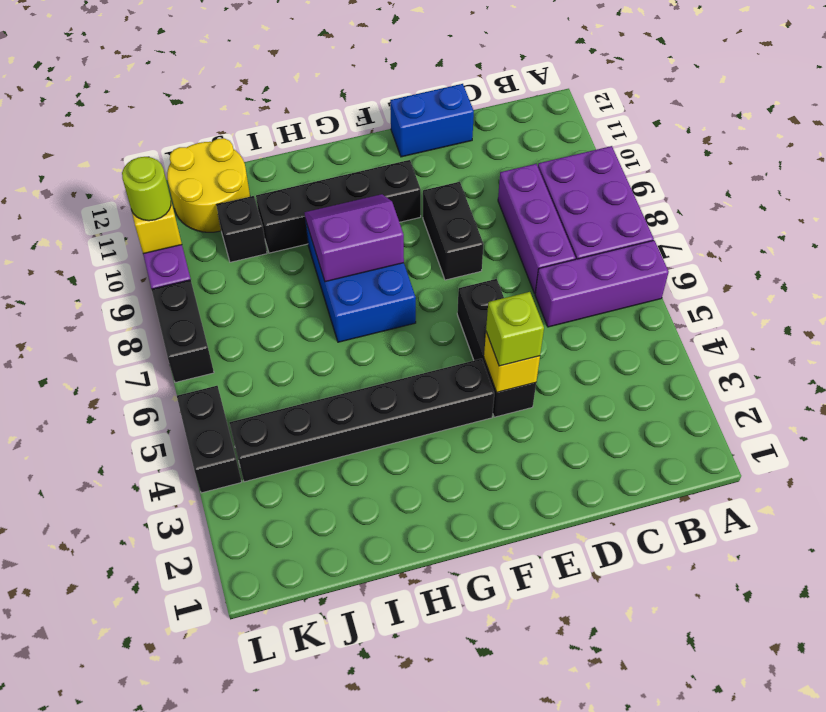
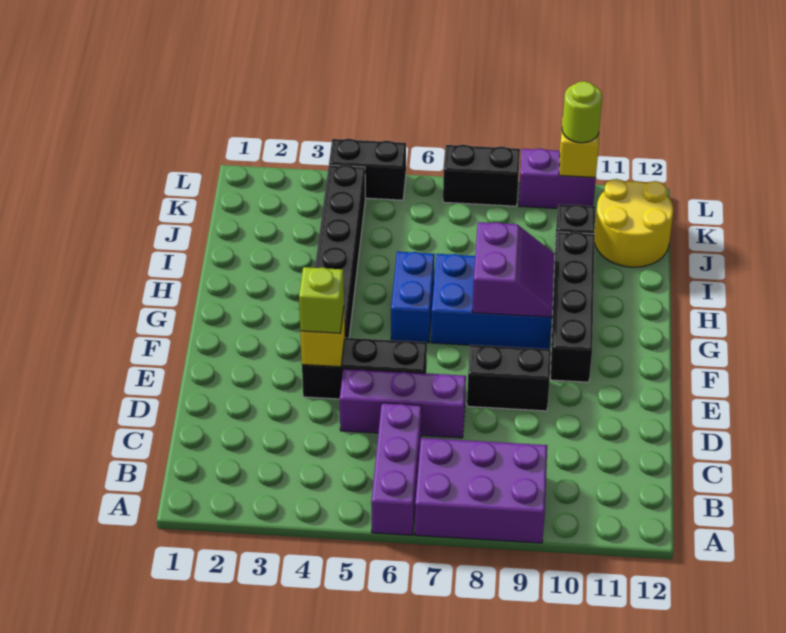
purple 1x3 brick [498,164,575,293] -> purple 1x3 brick moved to [340,369,466,438]
blue 1x2 brick [390,84,474,157] -> blue 1x2 brick moved to [391,252,435,343]

